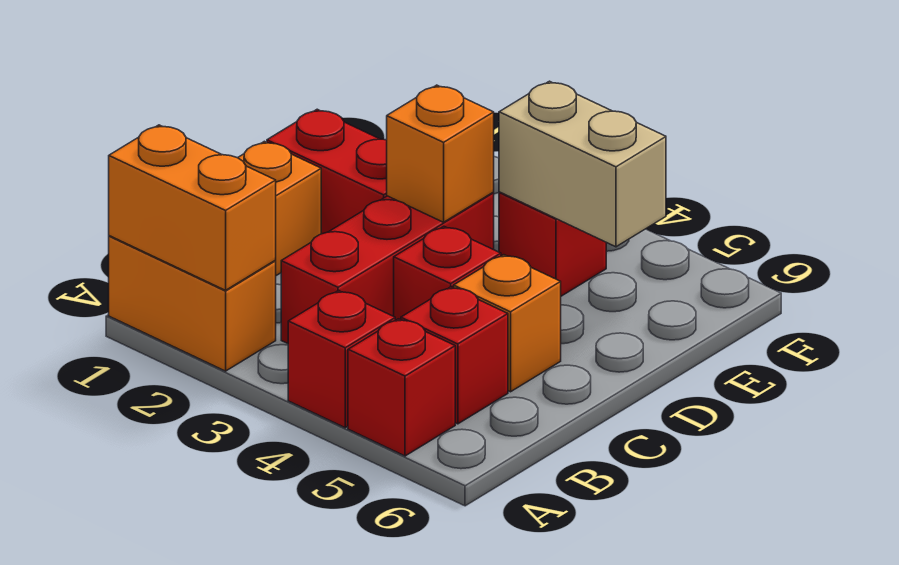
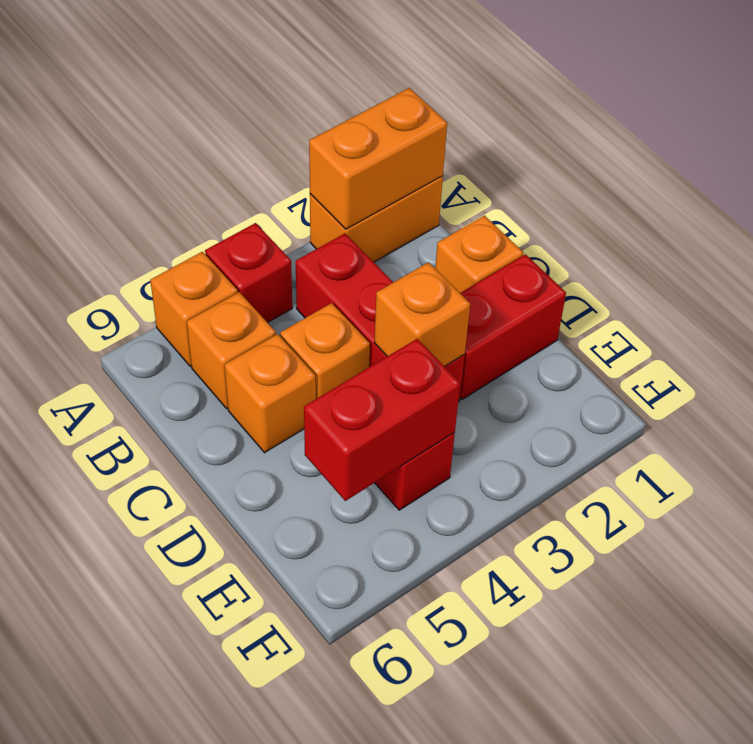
red 1x1 brick [348,319,455,456] -> orange 1x1 brick [150,252,238,367]
red 1x1 brick [401,287,508,424] -> orange 1x1 brick [187,292,276,409]
red 1x1 brick [394,226,501,320] -> orange 1x1 brick [280,303,370,399]
tan 1x2 brick [499,81,666,247] -> red 1x2 brick [304,339,460,501]

